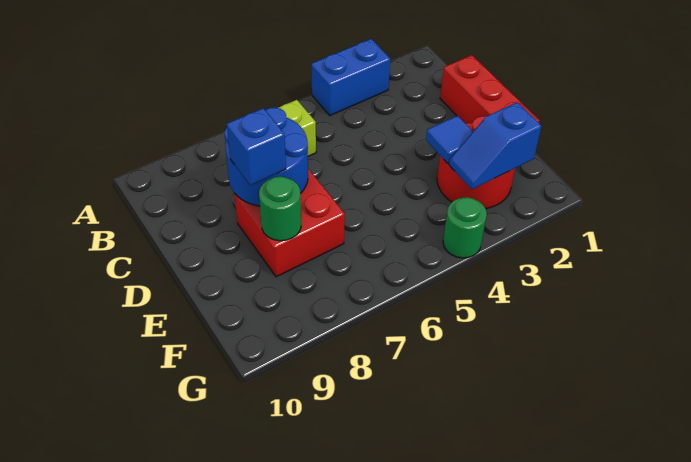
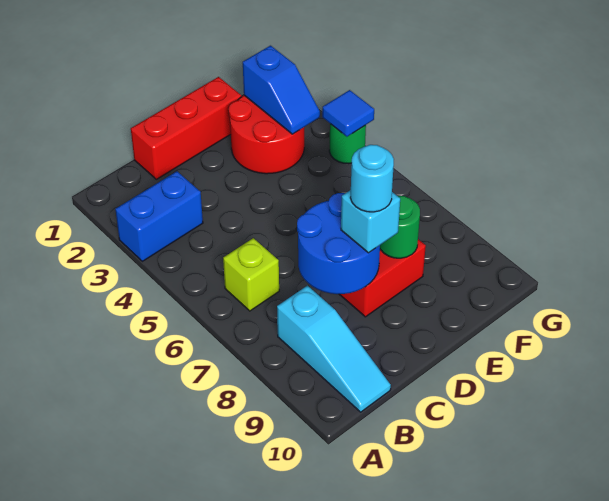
blue 1x2 brick [311,39,390,115] -> blue 1x2 brick turned to [115,171,203,261]
none -> cyan 1x3 slope [277,286,391,412]
blue 1x1 brick [227,108,286,185] -> cyan 1x1 brick [341,190,400,253]
none -> cyan 1x1 round brick [350,145,394,212]
blue 1x1 tile [426,116,473,164] -> blue 1x1 tile moved to [322,90,374,137]

